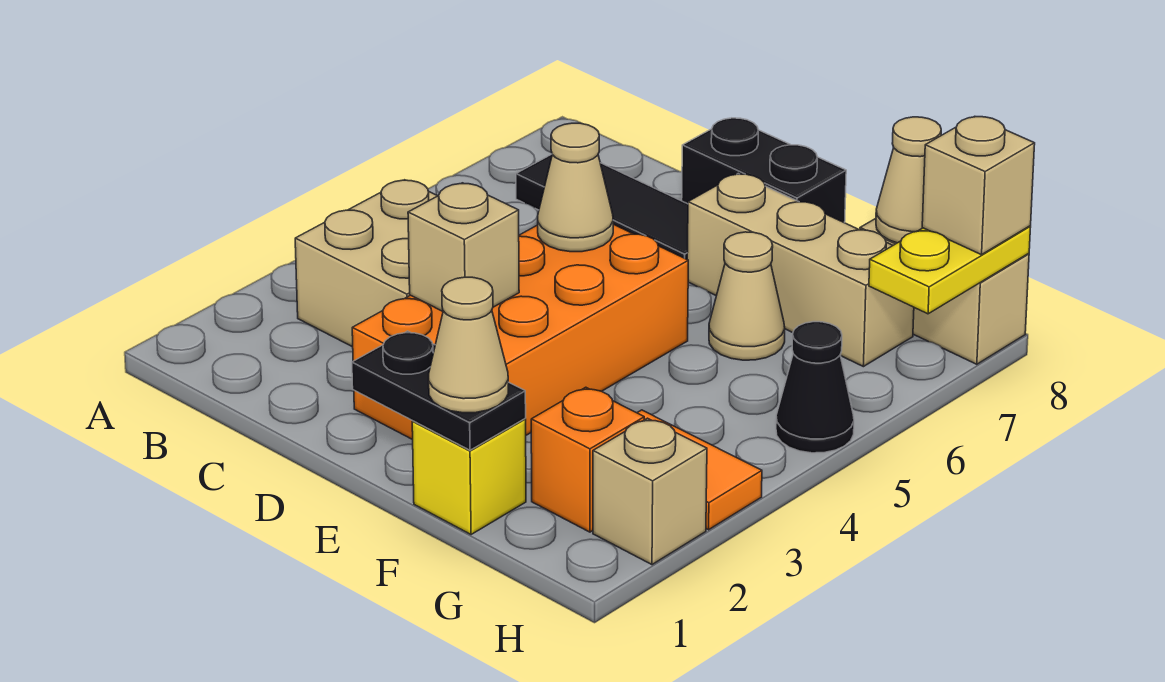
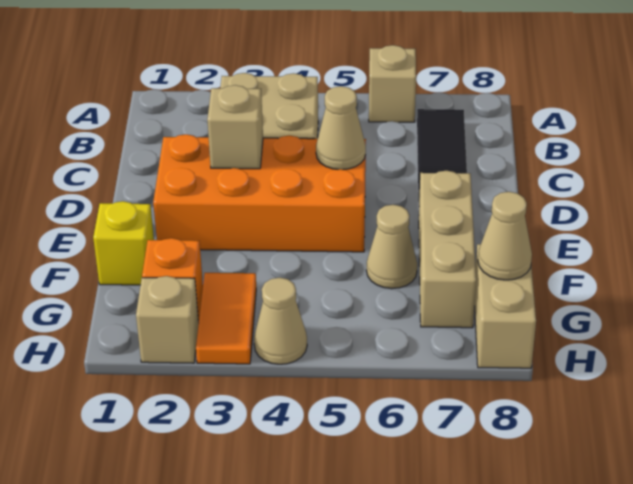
black 1x2 brick [682,118,846,223] -> none
black 1x2 plate [352,331,526,450] -> none
tan 1x1 cone [429,277,508,413] -> tan 1x1 cone moved to [254,278,307,364]
black 1x1 cone [776,322,854,453] -> none
yellow 1x2 plate [869,226,1031,314] -> none
tan 1x1 brick [922,116,1035,255] -> tan 1x1 brick moved to [369,45,416,122]

